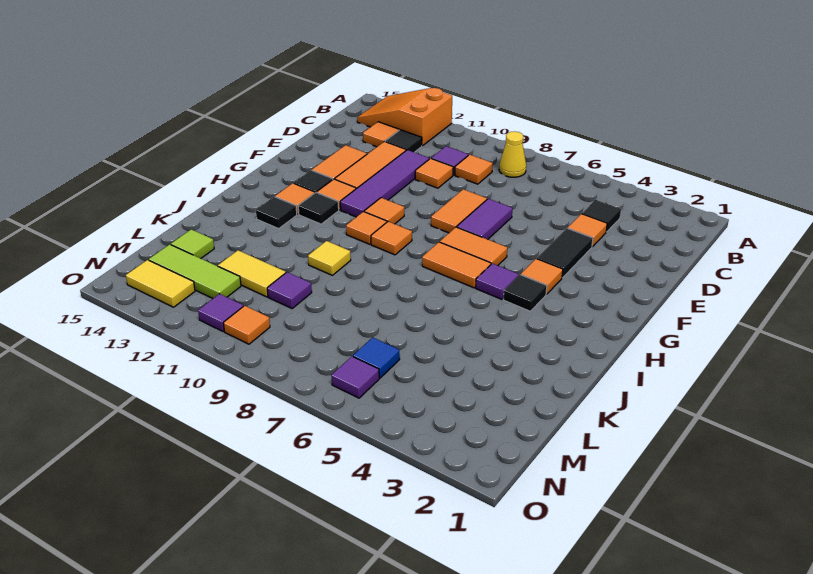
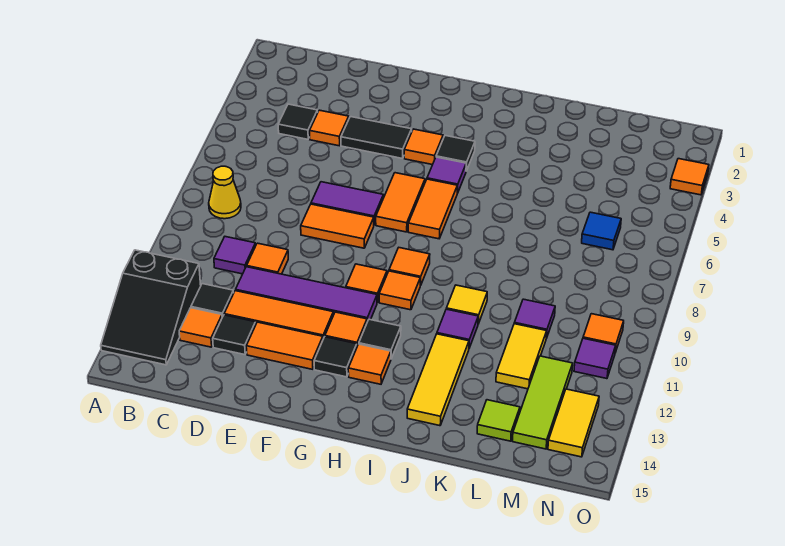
orange 2x3 slope [357,88,452,146] -> black 2x3 slope [101,250,201,365]
orange 1x1 tile [455,155,493,184] -> orange 1x1 tile moved to [670,159,709,195]
black 1x1 tile [256,197,297,229] -> black 1x1 tile moved to [213,315,256,355]
none -> yellow 1x3 tile [407,334,469,426]
purple 1x1 tile [331,356,379,398] -> purple 1x1 tile moved to [437,309,478,348]

